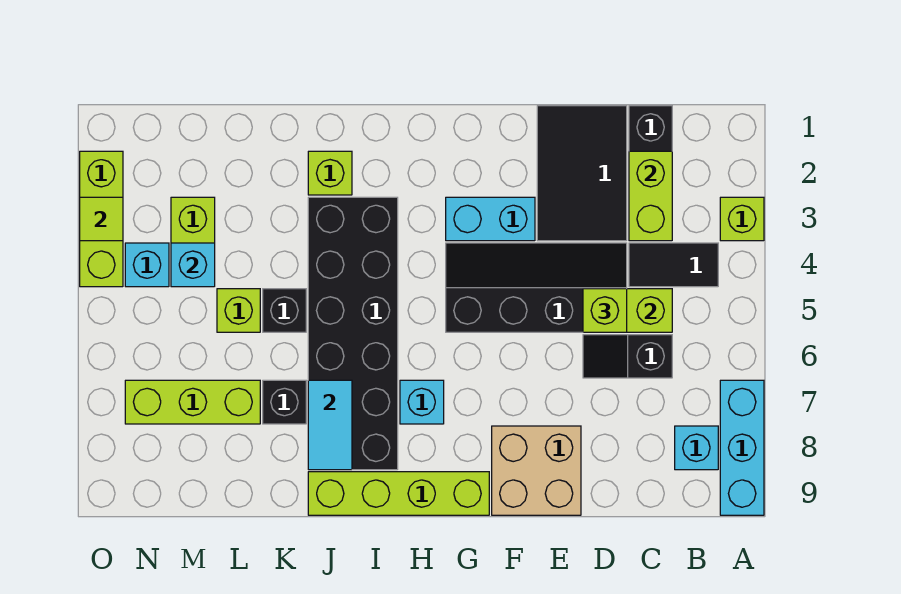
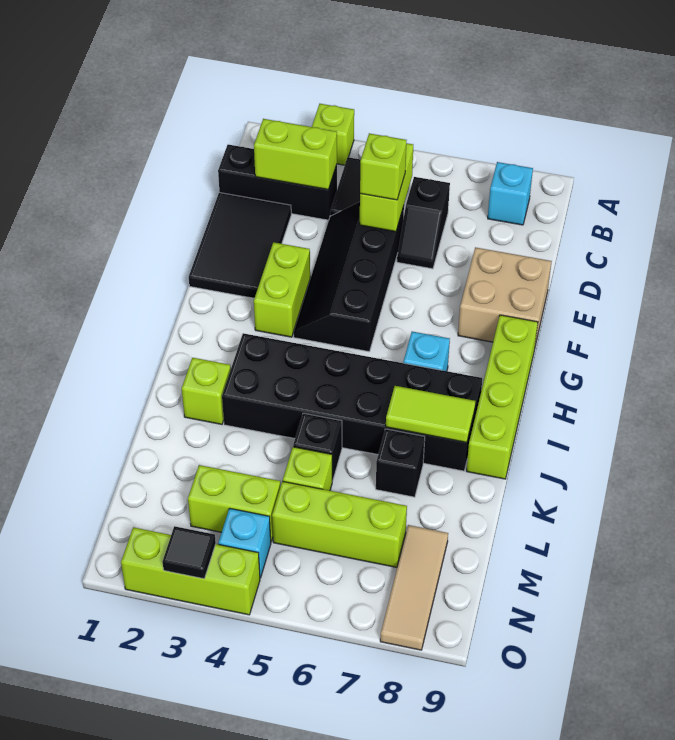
cyan 1x3 brick [720,380,764,515] -> none
black 2x3 tile [537,106,627,241] -> black 2x3 tile turned to [189,193,291,298]
cyan 1x2 brick [446,197,535,241] -> lime 1x2 brick [254,242,310,337]
cyan 1x2 tile [308,380,352,470] -> lime 1x2 tile [386,386,475,442]
lime 1x3 brick [125,380,260,424] -> lime 1x3 brick turned to [272,481,407,567]
cyan 1x1 brick [171,243,215,287] -> none
none -> tan 1x3 tile [380,525,448,650]
lime 1x1 tile [80,197,123,241] -> black 1x1 tile [162,526,216,579]

